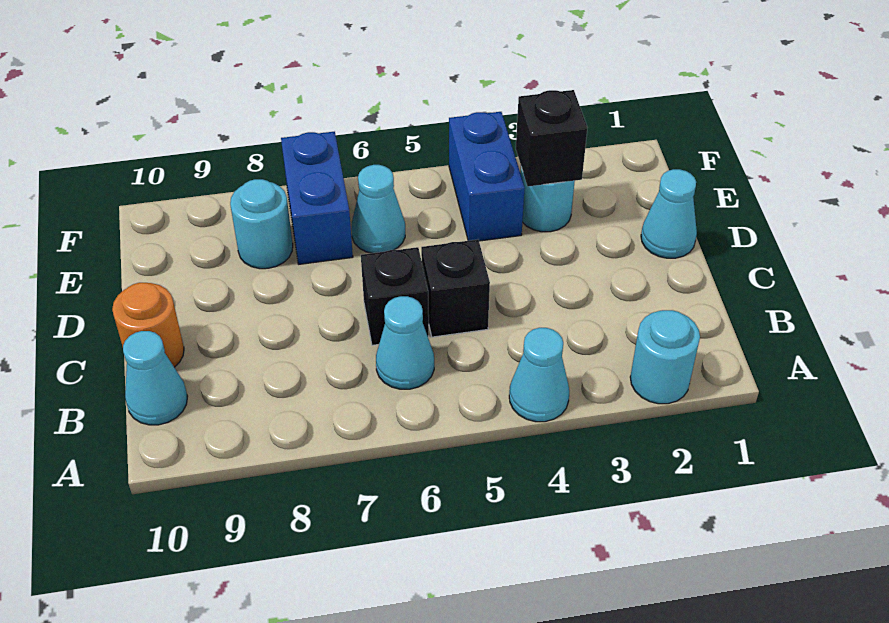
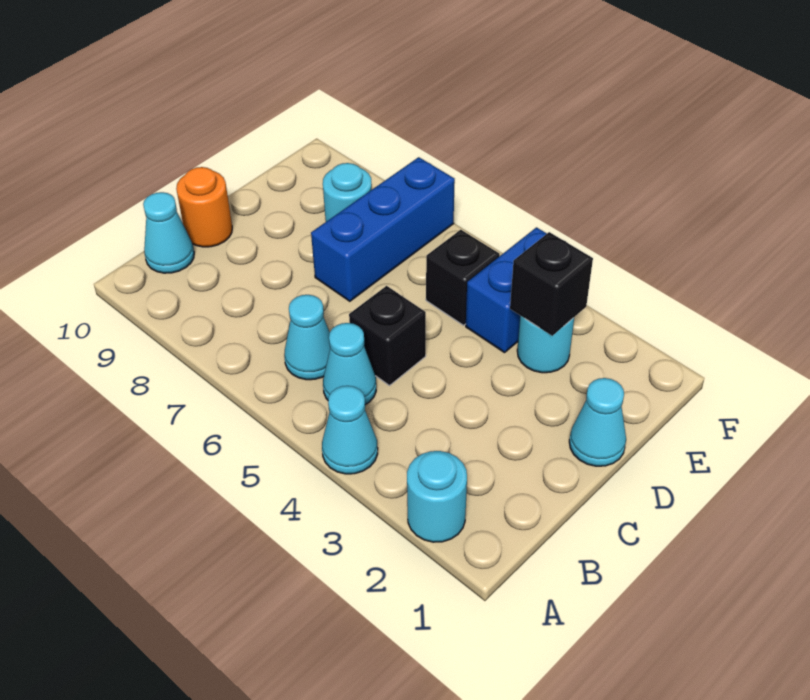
black 1x1 brick [361,247,429,345] -> black 1x1 brick moved to [426,230,500,325]
cyan 1x1 cone [351,165,405,253] -> cyan 1x1 cone moved to [323,323,376,405]
blue 1x2 brick [281,132,353,264] -> blue 1x3 brick [311,157,455,301]

